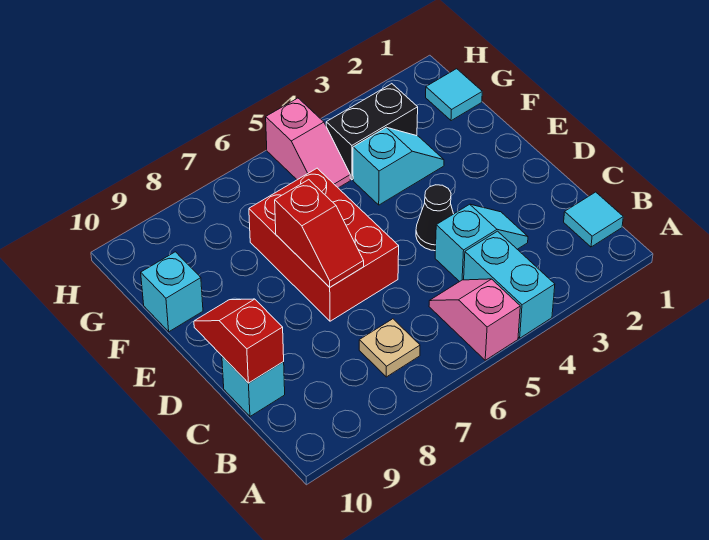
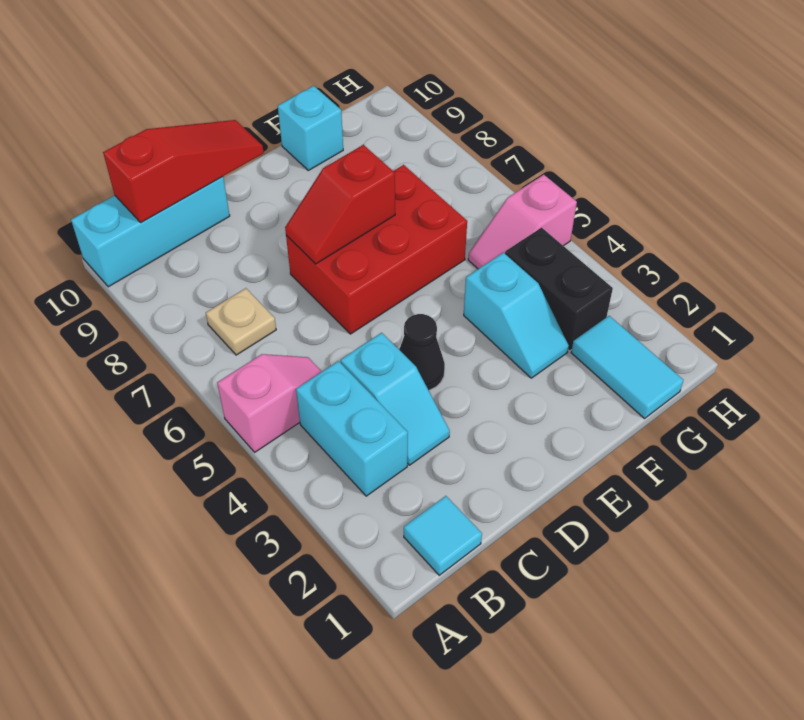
cyan 1x2 brick [464,231,555,338] -> cyan 1x2 brick turned to [296,361,408,496]
cyan 1x1 brick [222,356,285,416] -> cyan 1x3 brick [71,177,230,287]
red 1x2 slope [194,299,284,383] -> red 1x3 slope [103,120,264,222]
cyan 1x1 tile [426,69,482,121] -> cyan 1x2 tile [571,316,683,419]

